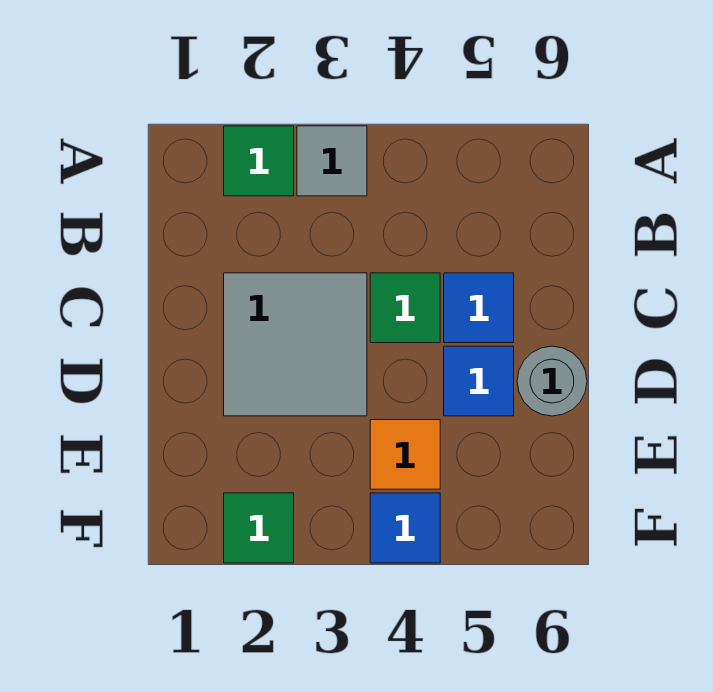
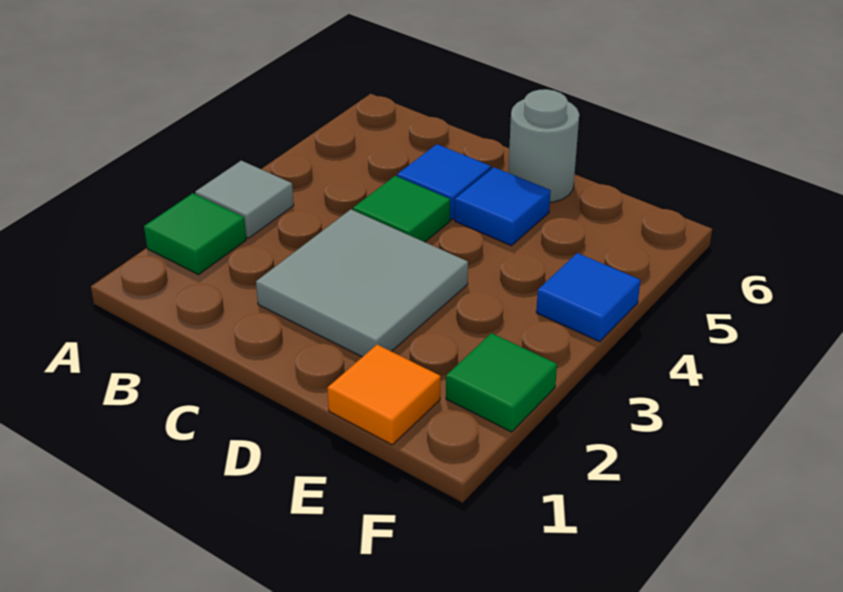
orange 1x1 tile [370,420,440,489] -> orange 1x1 tile moved to [327,345,441,445]

